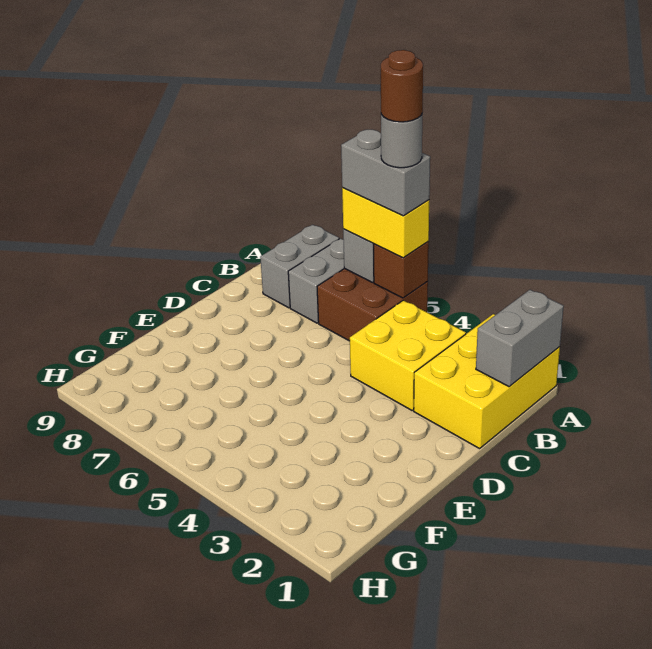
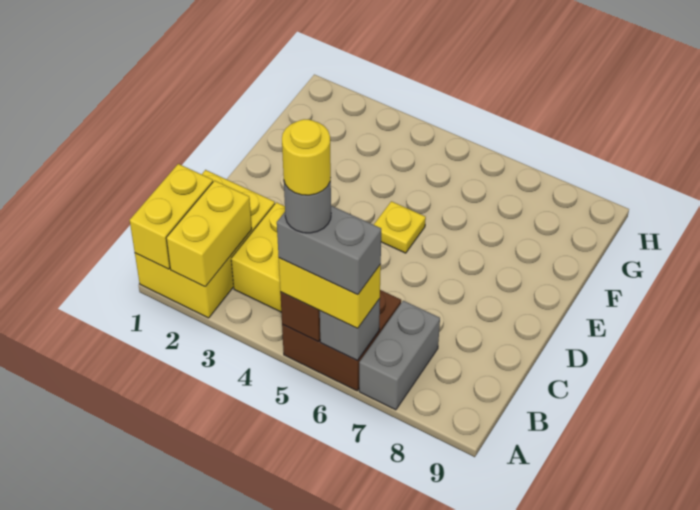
grey 1x2 brick [476,290,564,387] -> yellow 1x2 brick [130,164,213,269]
none -> yellow 1x2 brick [166,181,252,287]
brown 1x1 round brick [381,50,423,122] -> yellow 1x1 round brick [282,119,331,195]
grey 1x2 brick [260,225,339,308] -> none
none -> yellow 1x1 plate [374,201,426,253]

